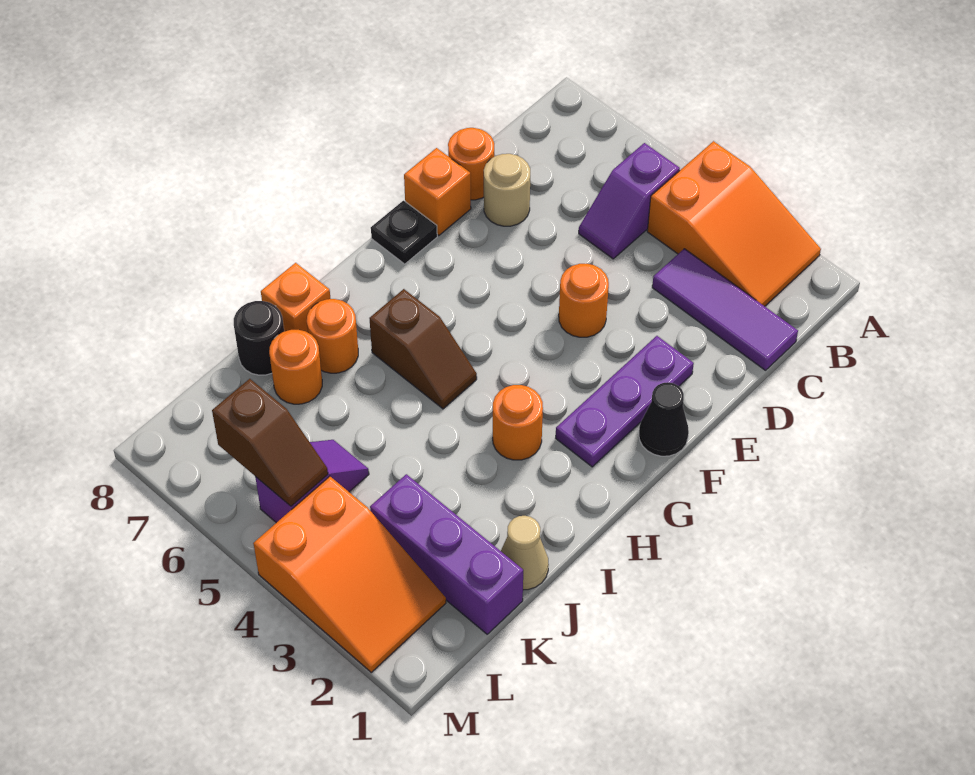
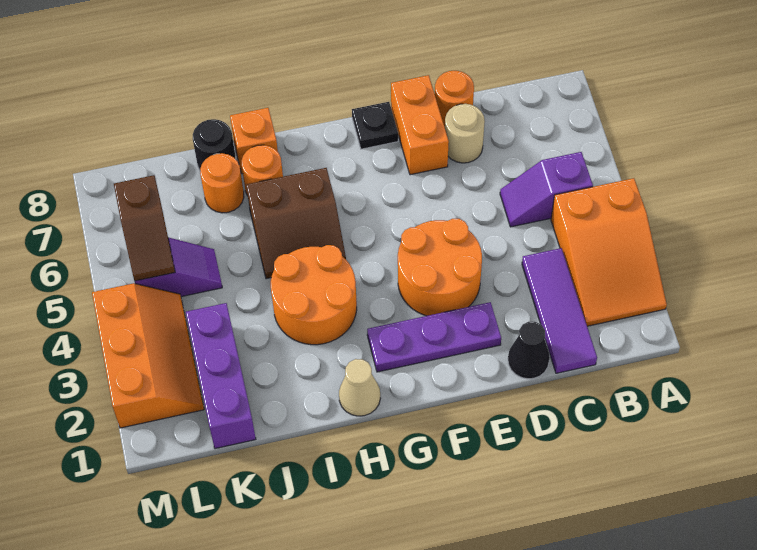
orange 1x1 round brick [559,264,609,337] -> orange 2x2 round brick [398,219,482,316]
orange 1x1 brick [404,148,471,236] -> orange 1x2 brick [391,75,449,175]
black 1x1 cone [639,382,689,456] -> black 1x1 cone moved to [508,322,550,379]
orange 1x1 round brick [493,385,543,460] -> orange 2x2 round brick [271,245,357,345]
brown 1x2 slope [369,289,477,409] -> brown 2x2 slope [246,168,346,279]
tan 1x1 cone [501,516,549,590] -> tan 1x1 cone moved to [339,359,380,416]
orange 2x3 slope [253,476,446,672] -> orange 2x3 slope turned to [92,283,204,428]

